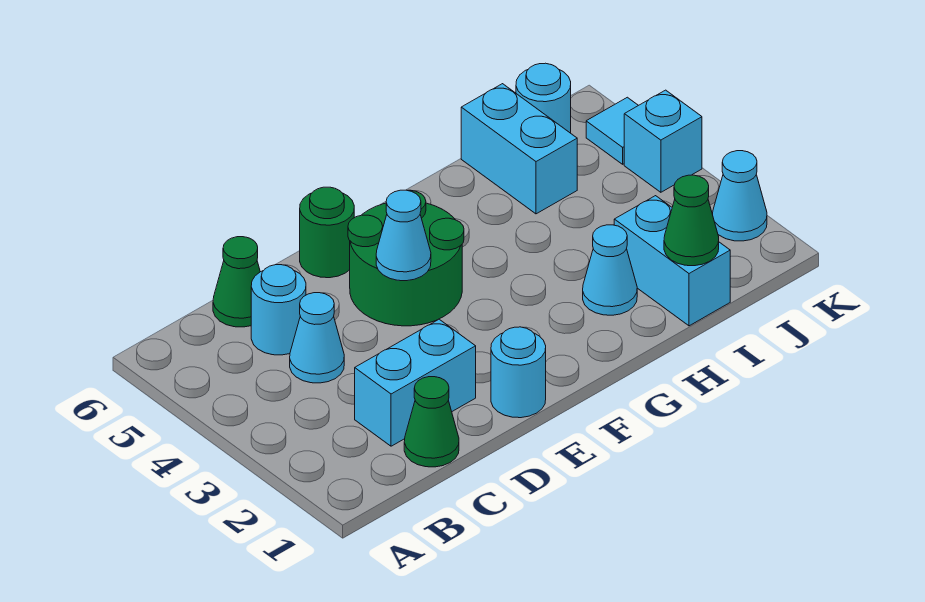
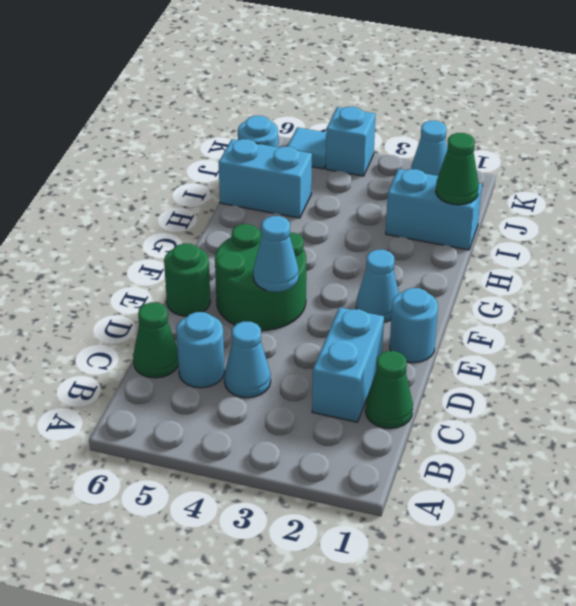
cyan 1x1 cone [583,225,637,315] -> cyan 1x1 cone moved to [356,250,399,322]

